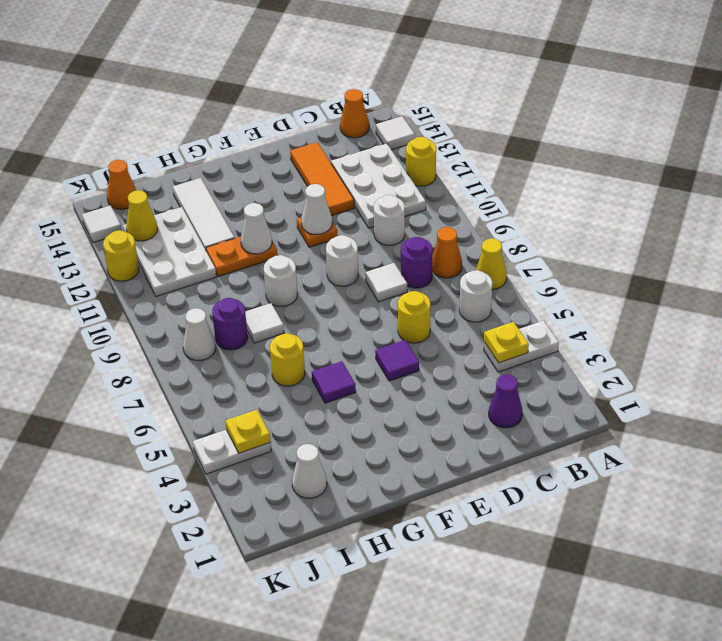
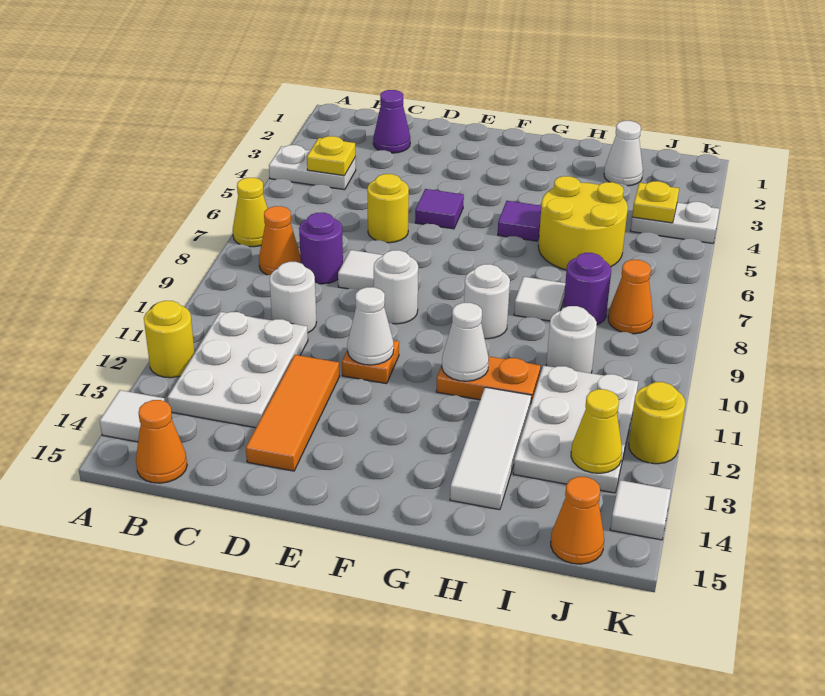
white 1x1 round brick [459,270,492,322] -> white 1x1 round brick moved to [546,306,597,373]
yellow 1x1 round brick [270,333,305,386] -> yellow 2x2 round brick [538,176,628,270]
white 1x1 cone [183,308,216,360] -> orange 1x1 cone [608,260,653,334]

